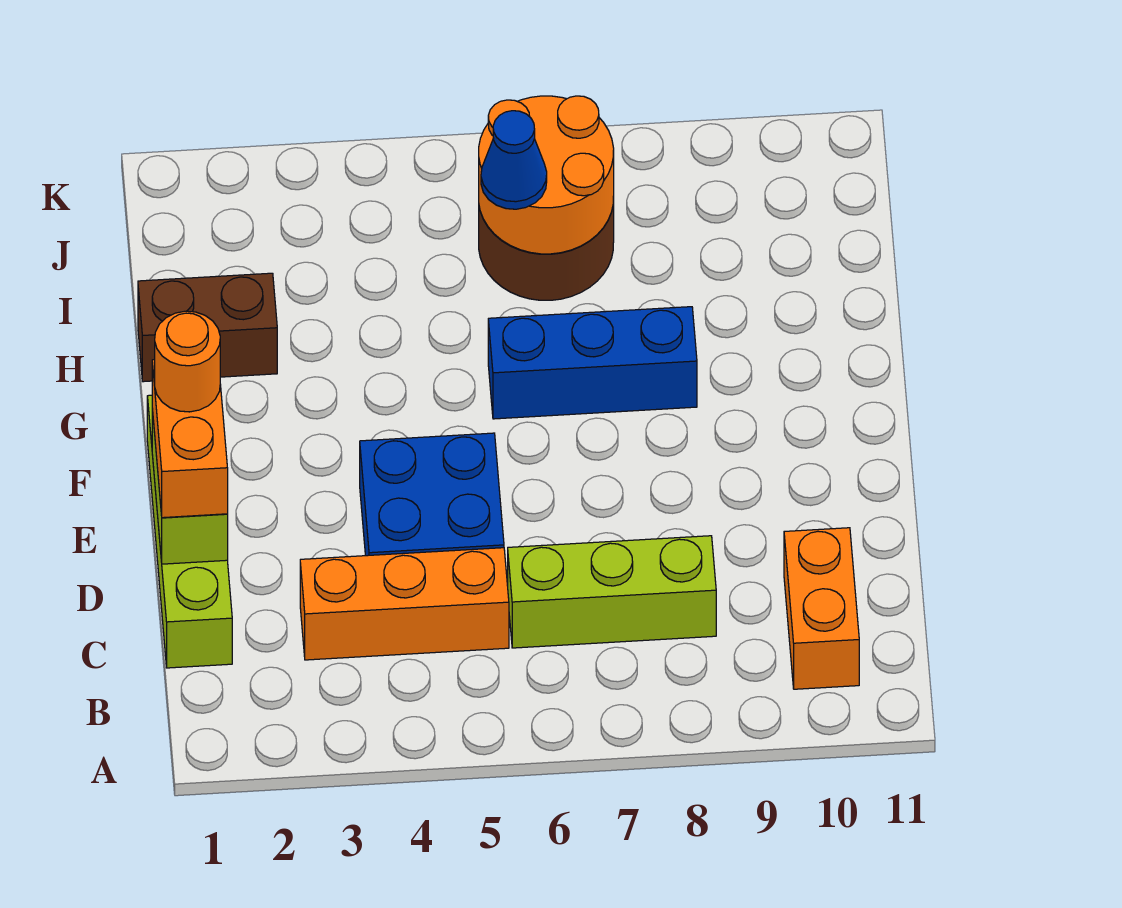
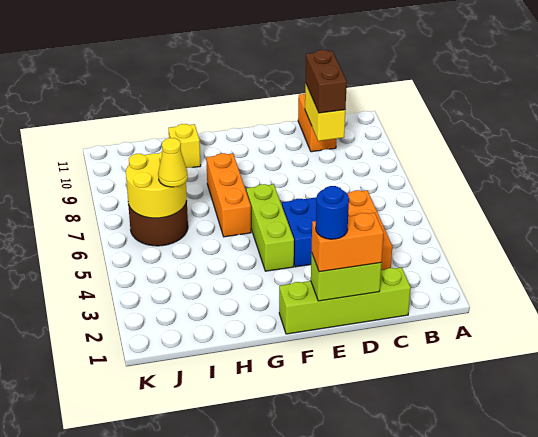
orange 1x2 brick [784,528,859,689] -> orange 1x2 brick turned to [298,94,336,152]
lime 1x3 brick [508,536,716,648] -> lime 1x3 brick moved to [246,184,294,271]
none -> yellow 1x2 brick [305,84,345,141]
orange 1x1 round brick [155,311,220,412] -> blue 1x1 round brick [316,186,349,239]
blue 1x3 brick [488,307,697,419] -> orange 1x3 brick [206,153,251,237]
brown 1x2 brick [138,273,277,382] -> brown 1x2 brick moved to [306,50,347,113]
none -> yellow 1x1 brick [168,124,201,168]
orange 2x2 round brick [479,96,614,254] -> yellow 2x2 round brick [126,151,187,218]
blue 1x1 cone [481,111,547,209] -> yellow 1x1 cone [158,138,188,187]

